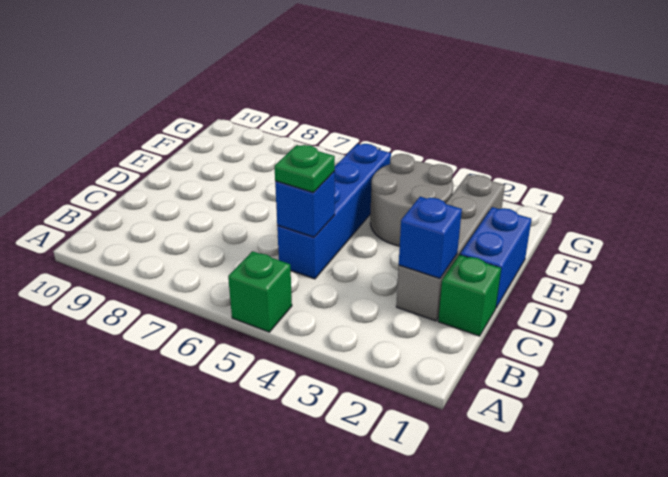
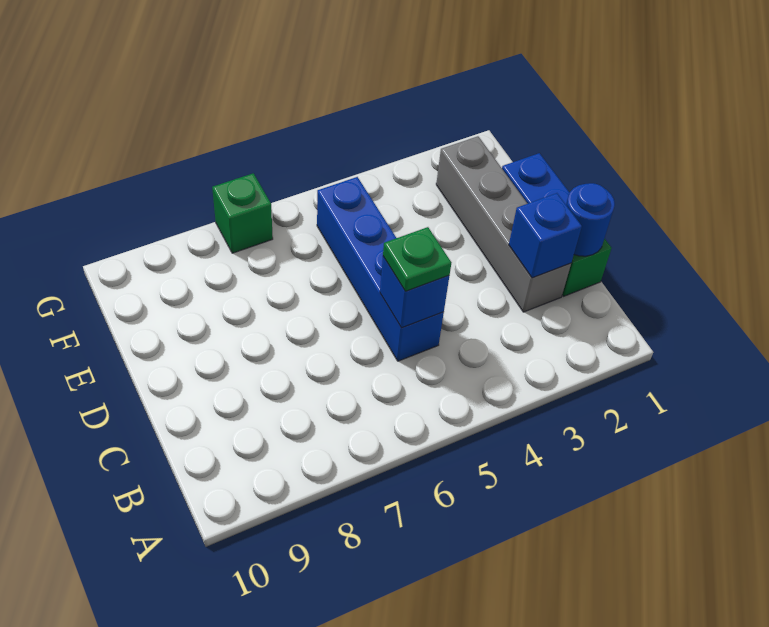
green 1x1 brick [228,251,292,332] -> green 1x1 brick moved to [212,173,273,253]
none -> blue 1x1 round brick [566,183,615,256]
grey 2x2 round brick [370,154,453,246] -> none

